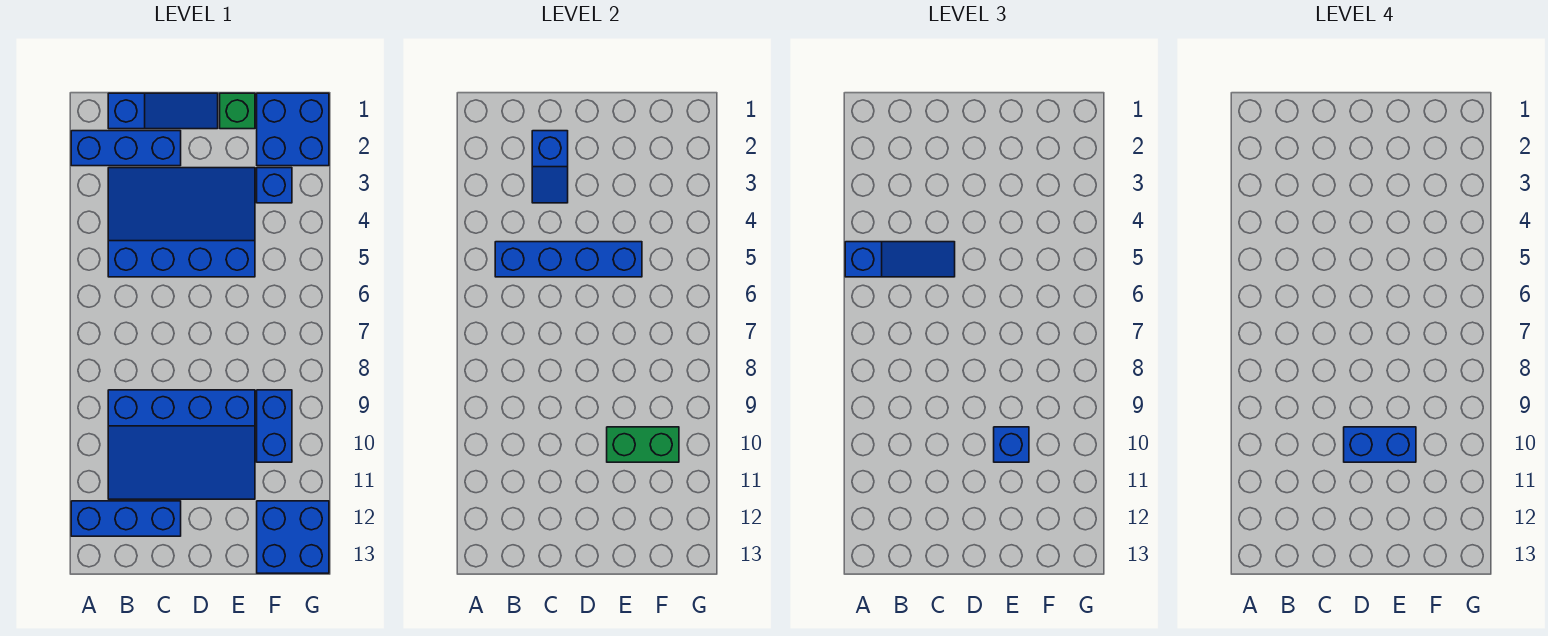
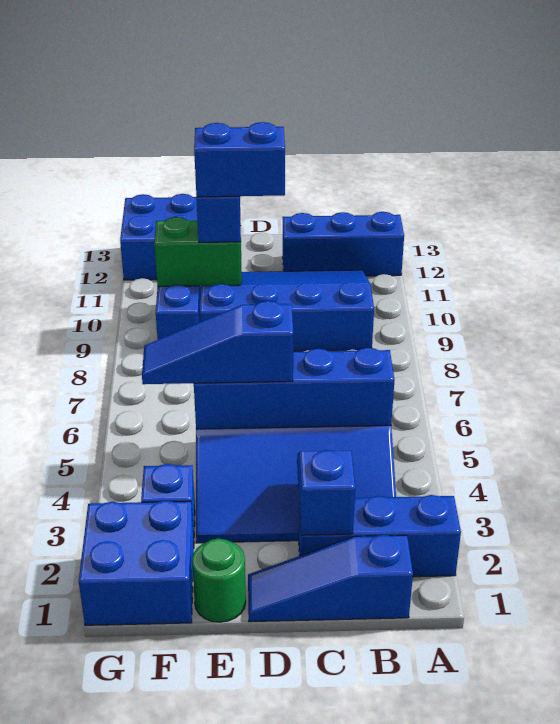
blue 1x3 slope [845,242,955,277] -> blue 1x3 slope moved to [142,301,293,384]
green 1x1 brick [220,93,255,129] -> green 1x1 round brick [192,538,246,622]

